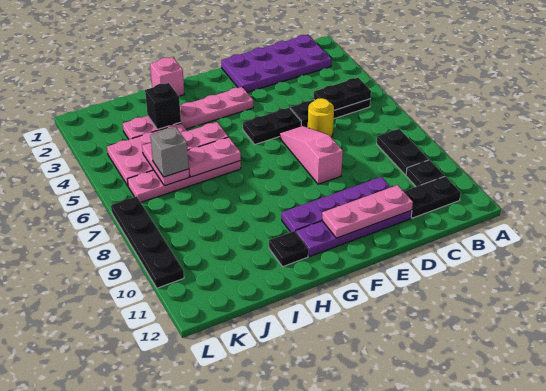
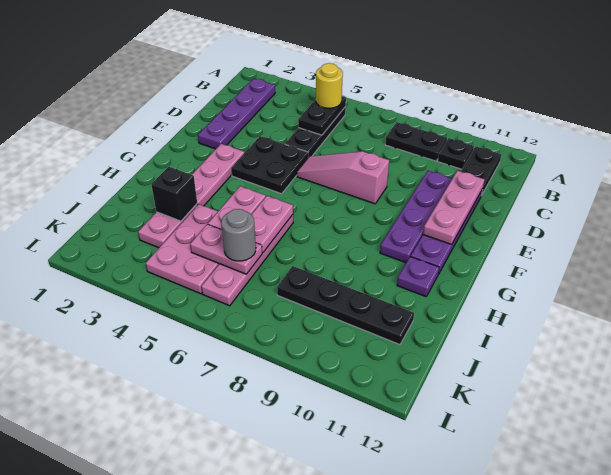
purple 2x4 plate [221,35,331,92] -> purple 1x4 plate [198,78,275,149]
yellow 1x1 round brick [308,98,334,137] -> yellow 1x1 round brick moved to [316,63,343,108]
black 1x2 plate [243,108,301,144] -> black 2x2 plate [231,136,308,194]
pink 1x1 brick [150,57,184,96] -> none
black 1x1 plate [269,231,308,267] -> purple 1x1 plate [397,256,439,296]
grey 1x1 brick [150,127,189,177] -> grey 1x1 round brick [221,209,256,261]
black 1x4 plate [111,196,184,288] -> black 1x4 plate moved to [277,266,414,345]

